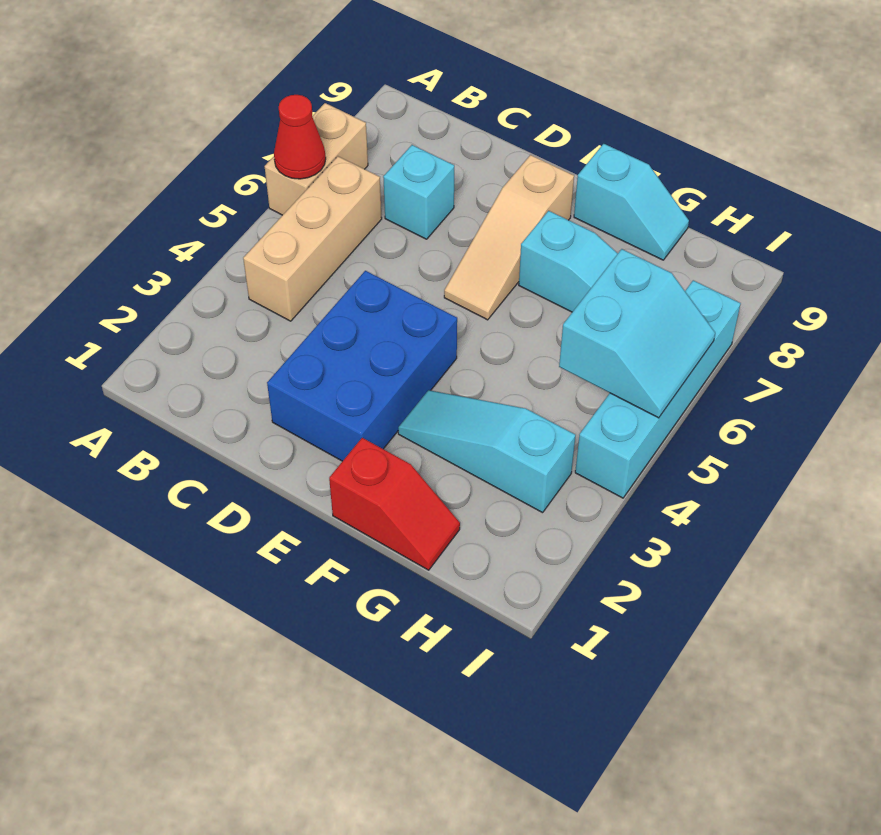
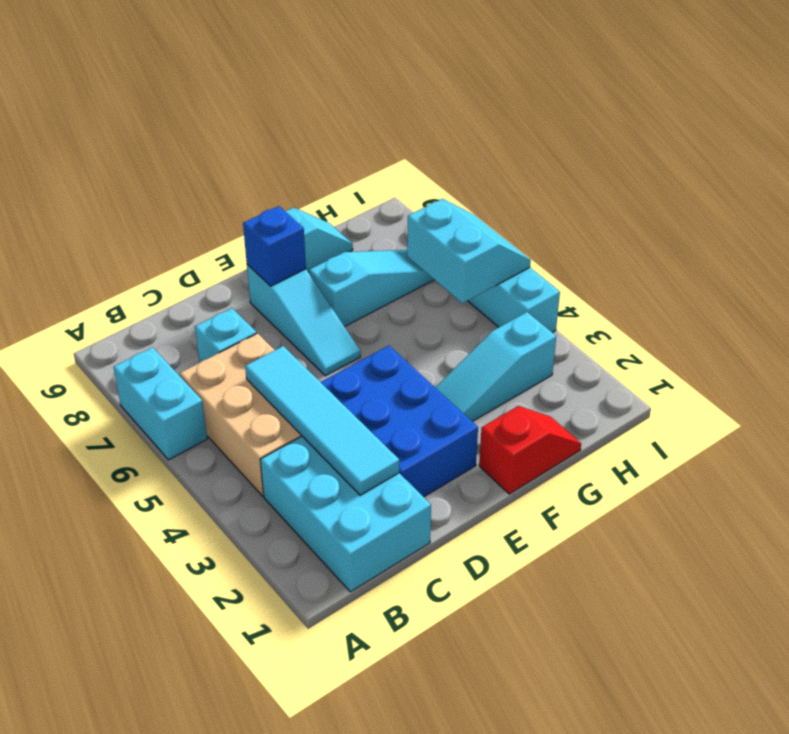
tan 1x2 brick [265,103,368,215] -> cyan 1x2 brick [113,347,207,460]
red 1x1 cone [274,95,326,179] -> none
none -> cyan 2x3 brick [260,436,431,592]
tan 1x3 brick [243,156,382,321] -> tan 2x3 brick [180,333,302,496]
none -> cyan 1x4 tile [245,346,399,495]
tan 1x3 slope [444,155,574,320] -> cyan 1x3 slope [247,264,360,376]
none -> blue 1x1 brick [243,206,306,286]

